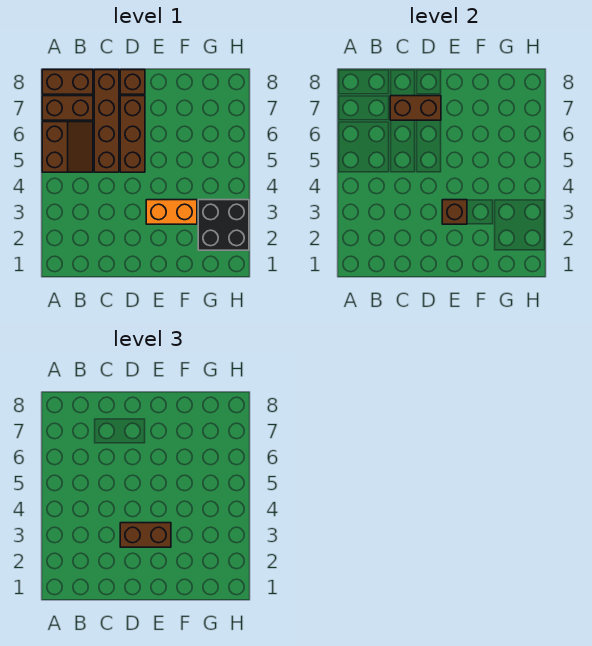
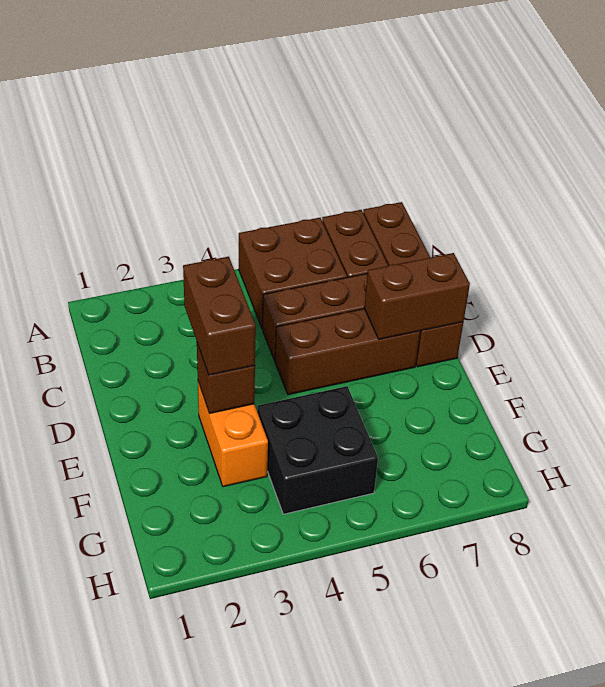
brown 2x2 slope [42,122,93,172] -> brown 2x2 brick [239,218,347,329]
brown 1x2 brick [390,96,441,120] -> brown 1x2 brick turned to [364,253,470,339]
black 2x2 brick [198,200,249,250] -> black 2x2 brick moved to [257,386,378,514]

